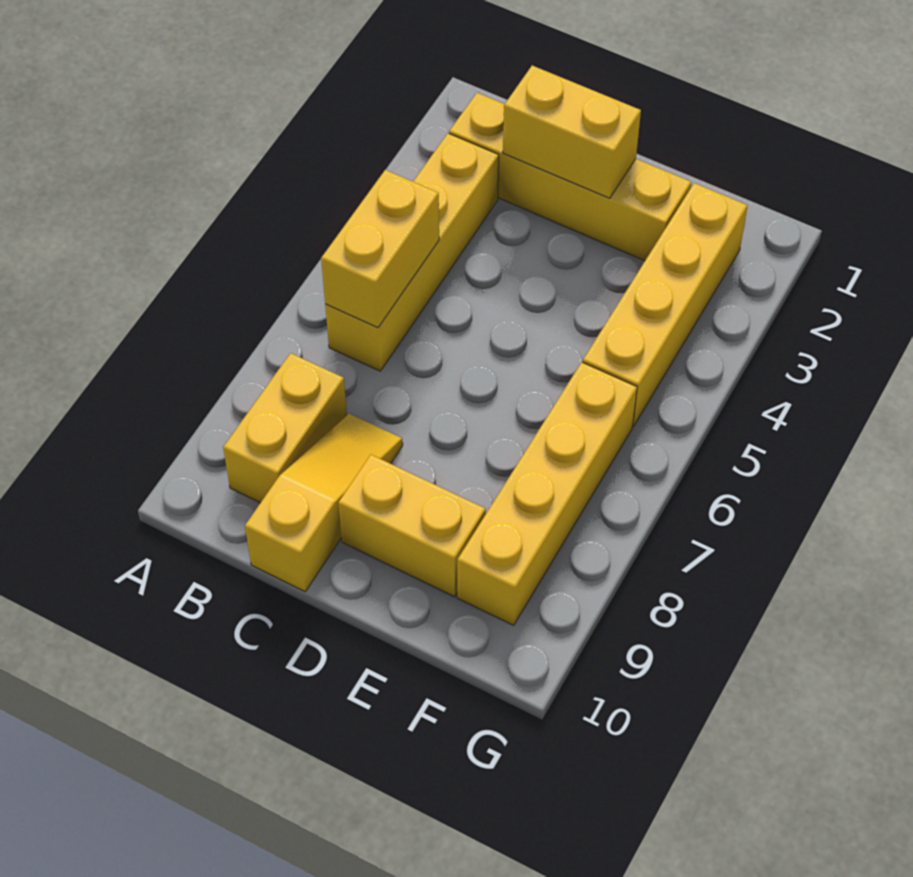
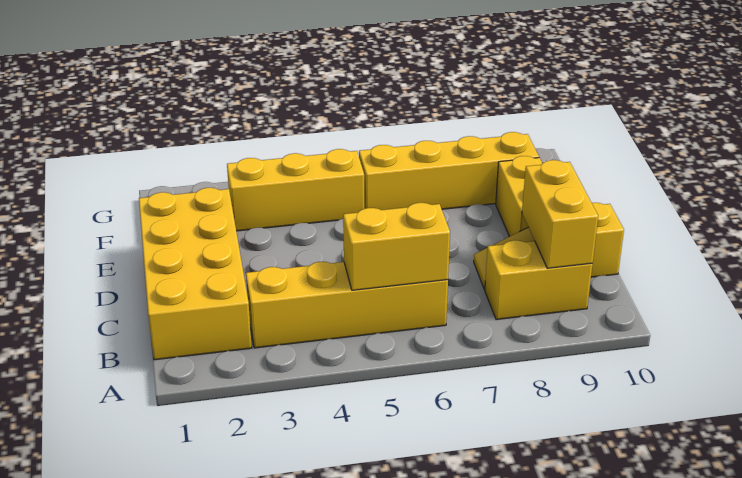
yellow 1x4 brick [449,93,691,261] -> yellow 2x4 brick [139,188,252,360]
yellow 1x2 brick [503,66,641,198] -> yellow 1x2 brick moved to [522,160,598,268]
yellow 1x4 brick [583,183,748,426] -> yellow 1x3 brick [227,149,364,231]

